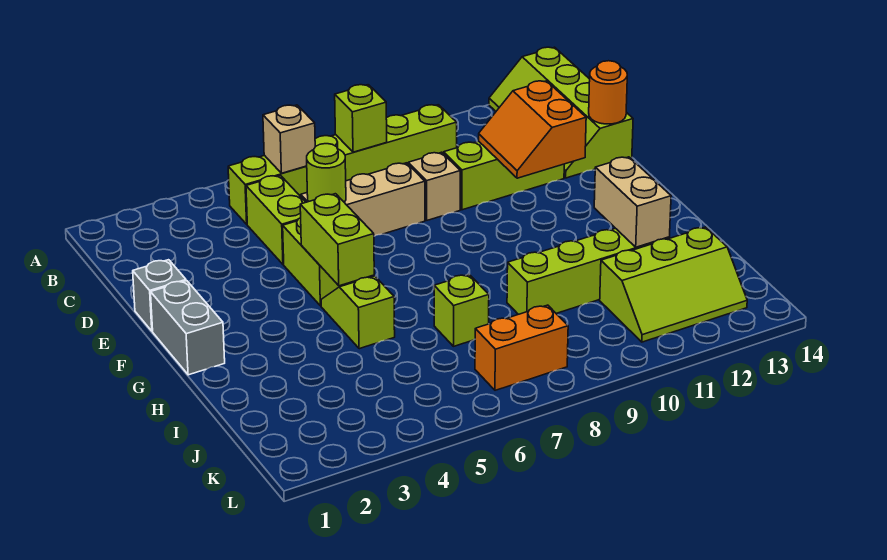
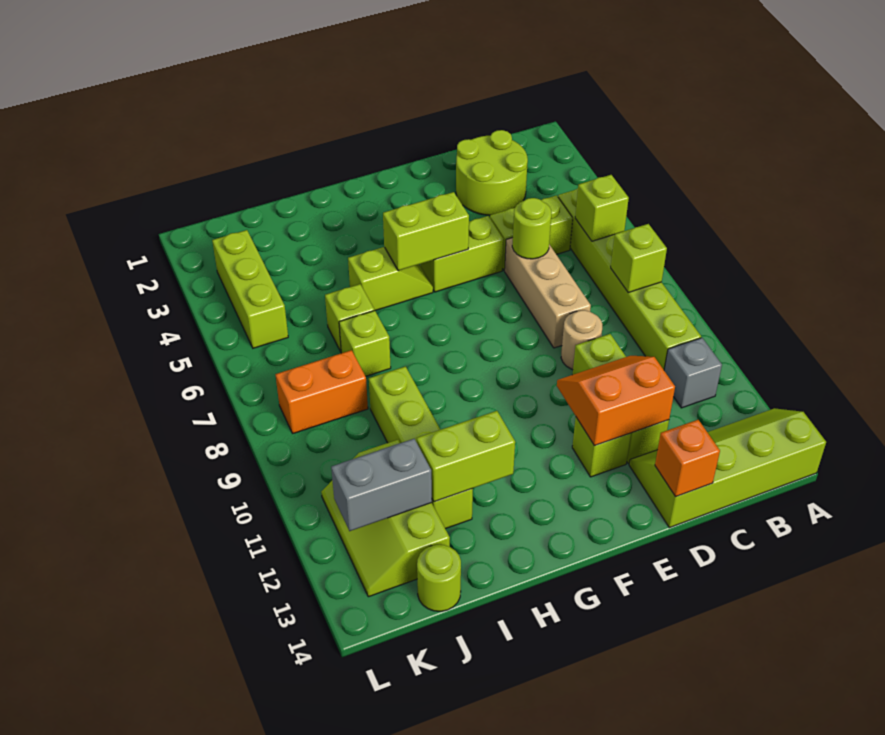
tan 1x1 brick [263,105,315,173] -> lime 1x1 brick [575,175,629,241]
none -> lime 2x2 round brick [456,130,528,215]
tan 1x1 brick [408,152,460,220] -> tan 1x1 round brick [561,310,602,370]
orange 1x1 round brick [589,61,627,124] -> orange 1x1 brick [655,420,720,497]
grey 1x1 brick [133,260,186,331] -> grey 1x1 brick moved to [664,338,722,408]
none -> lime 1x1 brick [572,418,631,477]
grey 1x2 brick [151,281,225,375] -> grey 1x2 brick moved to [331,439,432,531]
tan 1x2 brick [594,157,671,247] -> lime 1x2 brick [417,411,515,502]
none -> lime 1x1 brick [325,284,374,351]
none -> lime 1x1 round brick [417,545,461,611]
none -> lime 1x3 brick [212,230,288,348]
orange 1x2 brick [475,305,568,390] -> orange 1x2 brick turned to [275,350,368,433]

